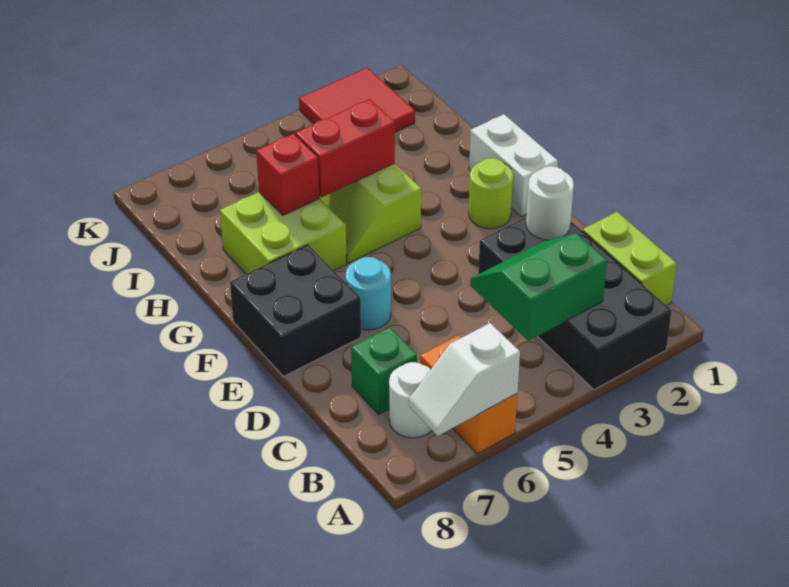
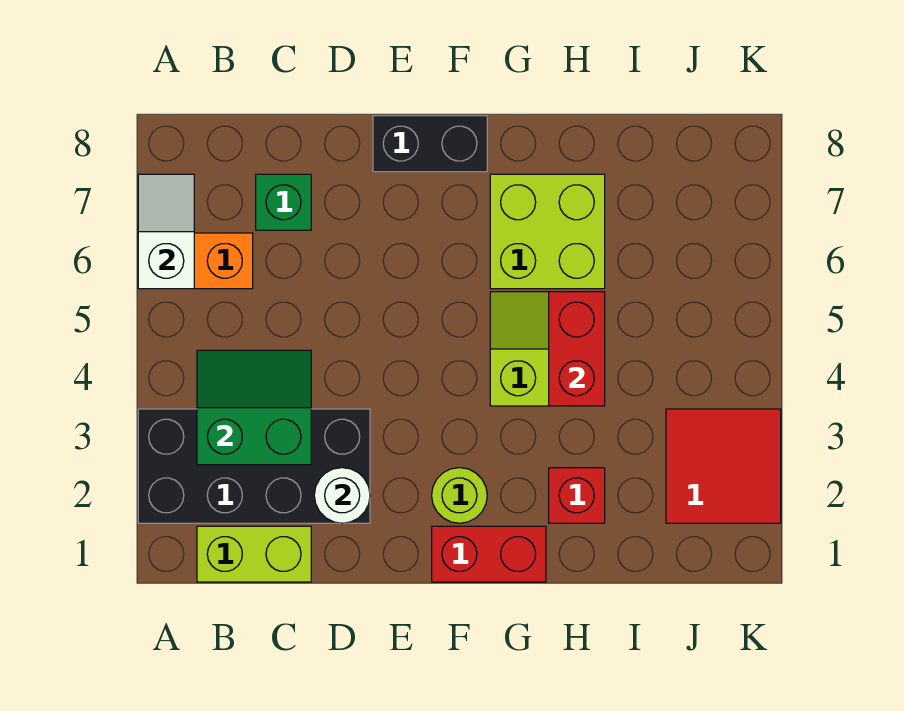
green 2x2 slope [470,233,607,341] -> green 2x2 slope turned to [197,350,311,465]
white 1x1 round brick [389,362,432,438] -> none
cyan 1x1 round brick [345,257,391,330] -> none
black 2x2 brick [230,245,361,377] -> black 1x2 brick [373,116,487,172]
white 1x2 brick [469,114,558,217] -> red 1x2 brick [432,526,546,582]
red 1x1 brick [256,134,320,215] -> red 1x1 brick moved to [549,468,605,523]

